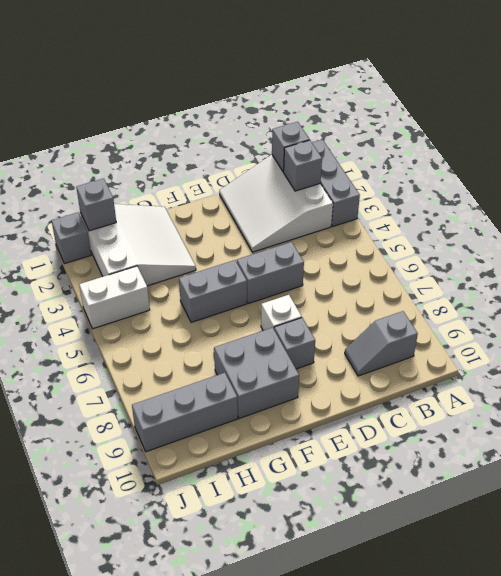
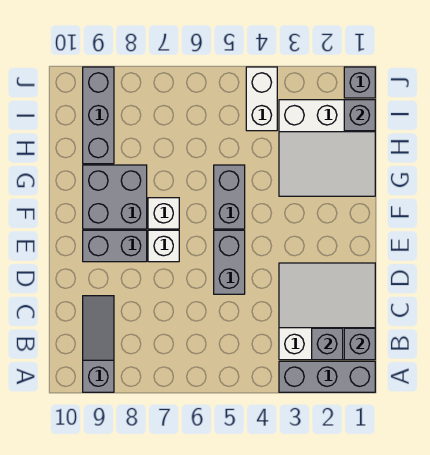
grey 1x2 slope [345,311,418,376] -> grey 1x3 slope [83,296,114,392]
grey 1x1 brick [274,318,315,369] -> grey 1x2 brick [83,230,147,262]
none -> white 1x1 brick [148,198,179,229]

